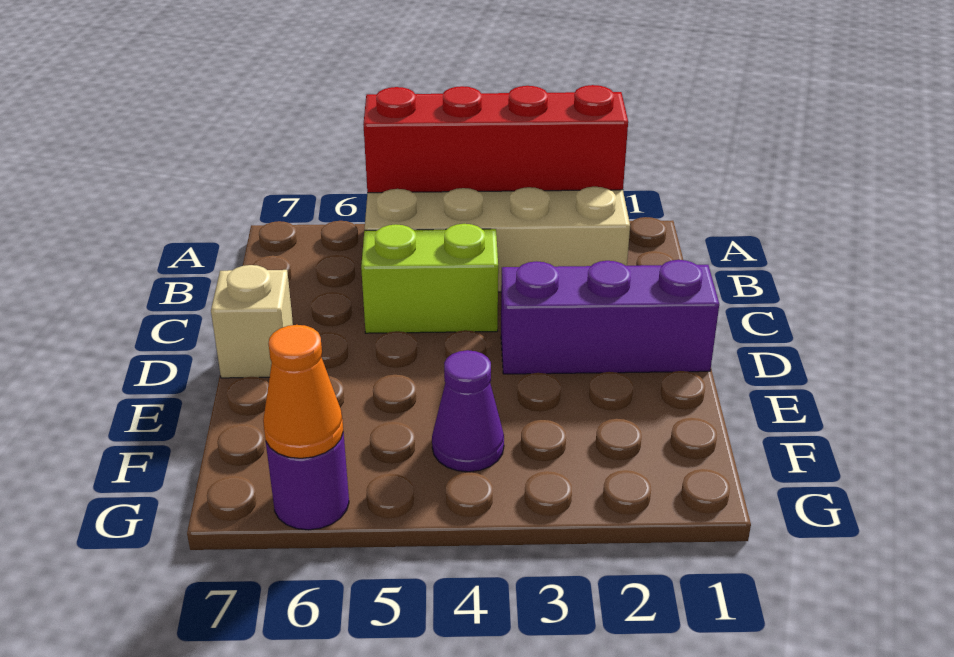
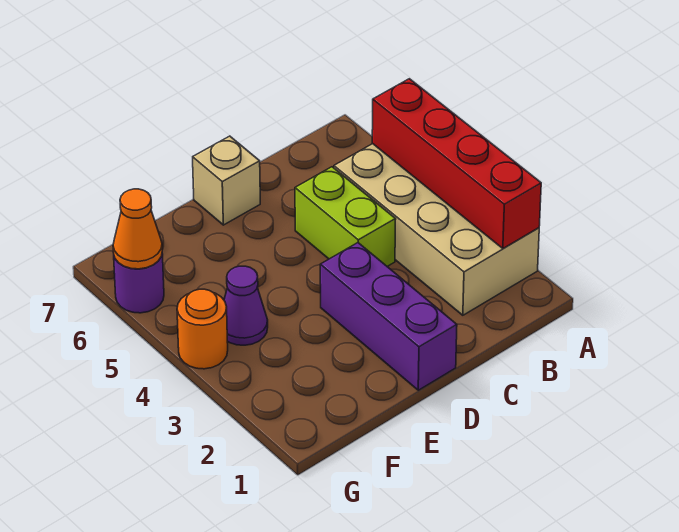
none -> orange 1x1 round brick [177,289,228,369]

